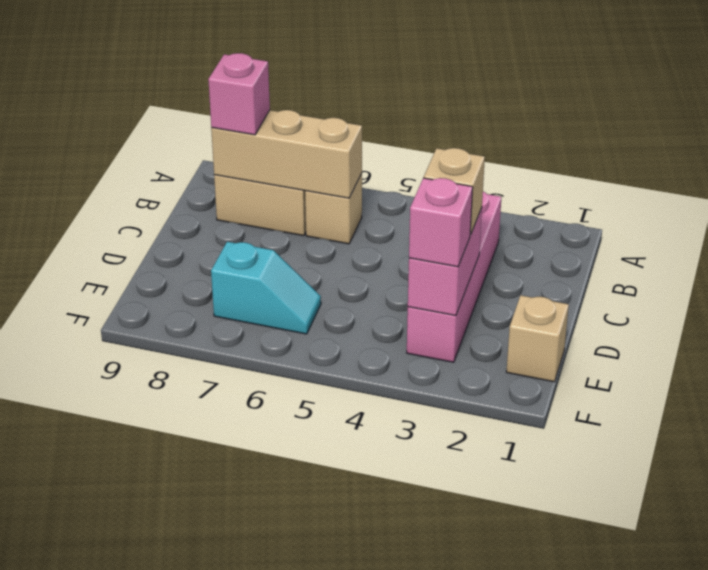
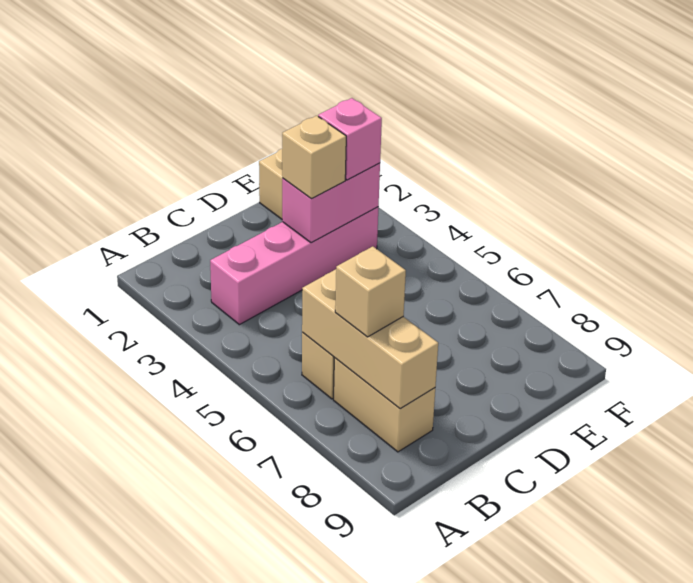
none -> tan 1x1 brick [335,246,406,337]
pink 1x1 brick [208,53,270,135] -> none
cyan 1x2 slope [211,242,321,334] -> none

